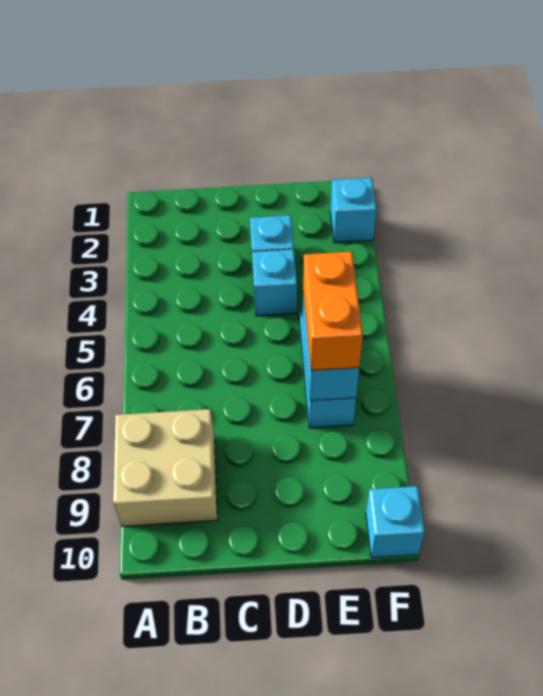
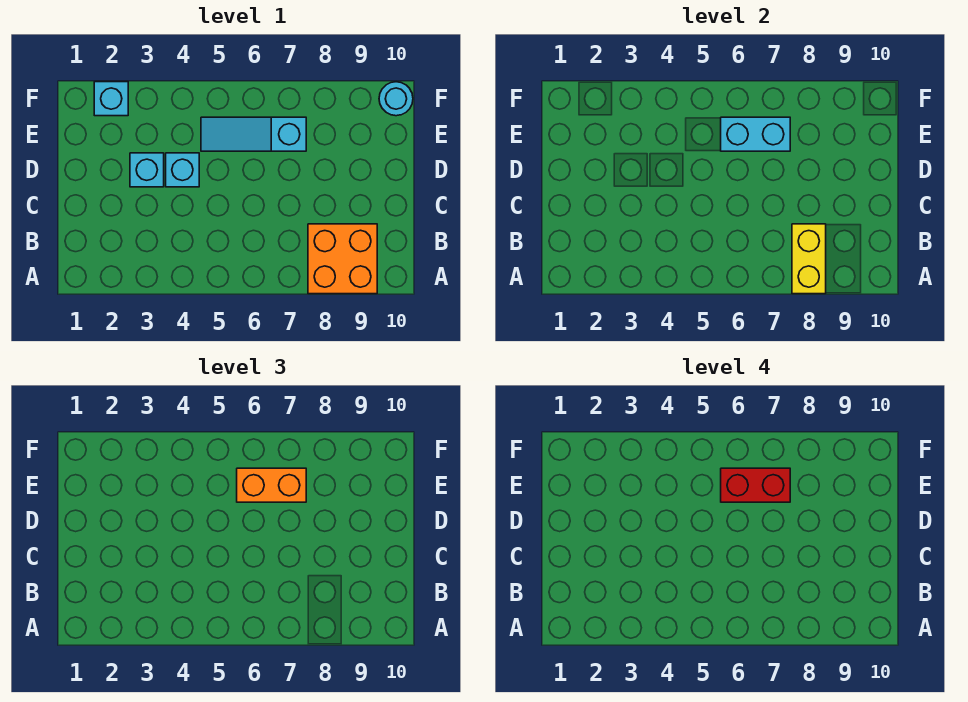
tan 2x2 brick [113,409,217,526] -> orange 2x2 brick [308,224,377,294]
none -> yellow 1x2 brick [792,224,826,294]
none -> red 1x2 brick [721,468,790,502]
cyan 1x1 brick [366,486,425,558] -> cyan 1x1 round brick [379,82,413,116]

